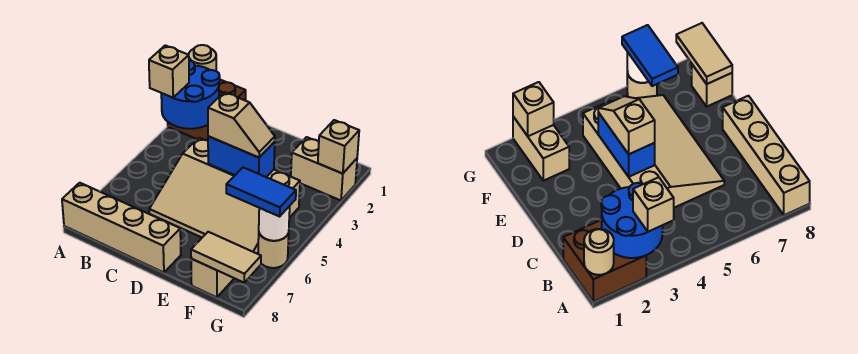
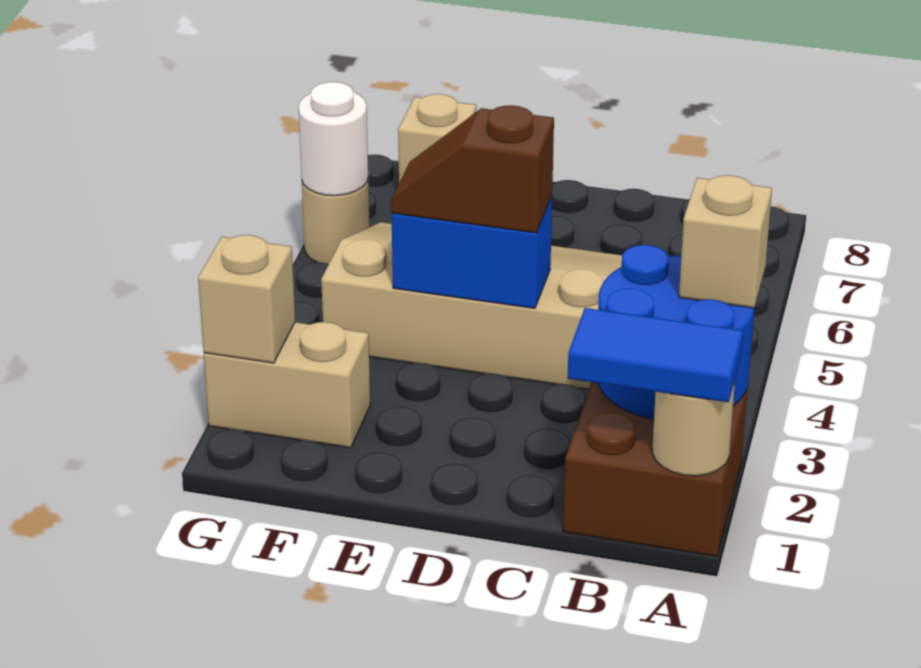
tan 1x4 brick [62,183,181,273] -> none
tan 1x2 slope [208,92,275,157] -> brown 1x2 slope [391,105,554,233]
blue 1x2 tile [226,167,296,217] -> blue 1x2 tile moved to [568,308,743,402]
tan 1x2 tile [191,232,261,283] -> none

